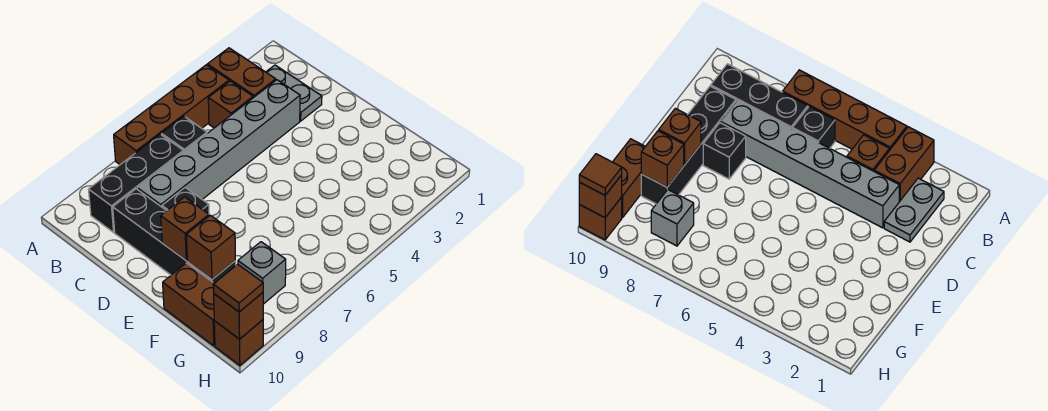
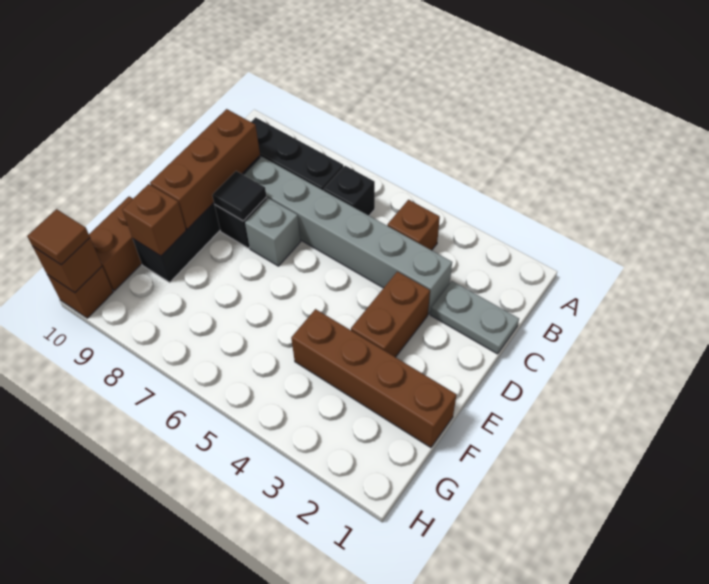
brown 1x2 brick [207,48,276,98] -> brown 1x2 brick moved to [351,272,430,357]
brown 1x4 brick [114,65,229,165] -> brown 1x4 brick moved to [291,309,457,448]
grey 1x2 plate [266,65,322,121] -> grey 1x2 plate turned to [430,281,519,354]
none -> black 1x1 tile [212,171,266,221]
brown 1x1 brick [161,197,209,261] -> brown 1x3 brick [150,109,260,229]
grey 1x1 brick [238,242,286,304] -> grey 1x1 brick moved to [245,198,301,266]

